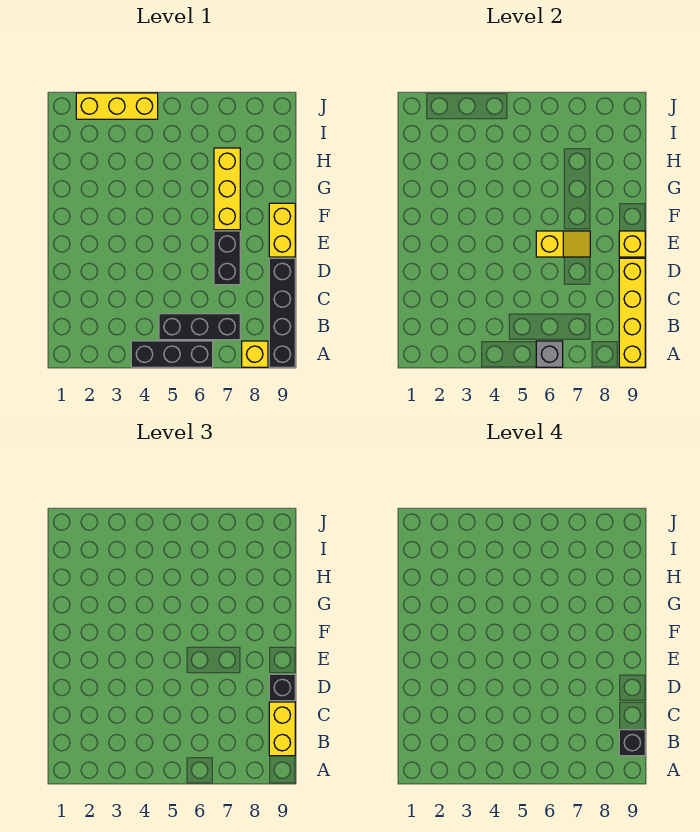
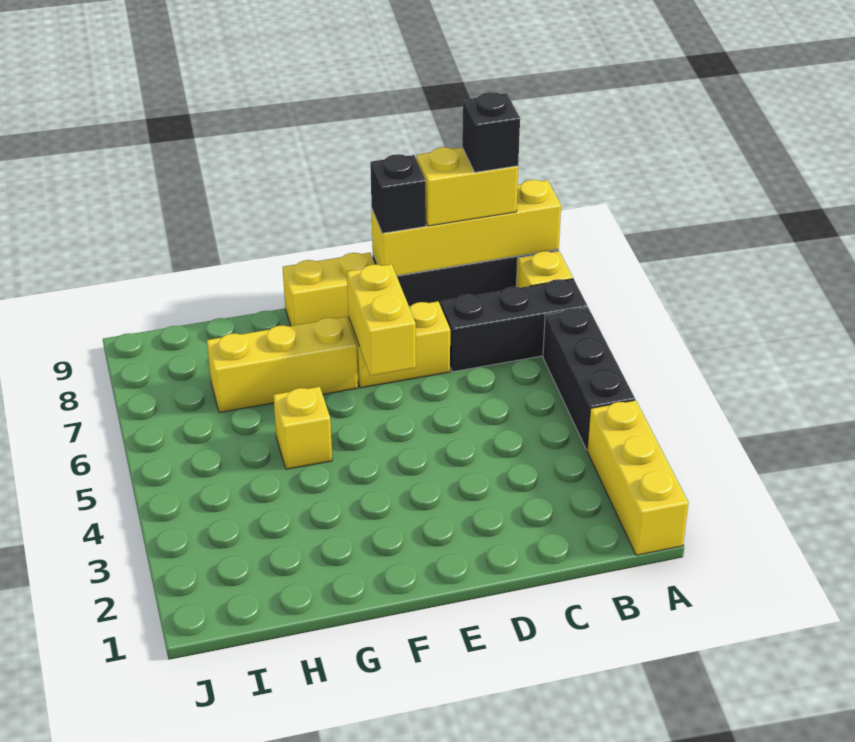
grey 1x1 brick [536,341,563,367] -> none
black 1x3 brick [159,314,240,340] -> black 1x3 brick turned to [441,279,588,372]
black 1x2 brick [214,231,240,285] -> yellow 1x2 brick [348,301,450,388]
yellow 1x2 slope [536,231,590,257] -> yellow 1x2 brick [347,264,416,376]
yellow 1x1 brick [619,231,645,257] -> yellow 1x1 brick moved to [273,387,332,469]
yellow 1x3 brick [76,93,158,119] -> yellow 1x3 brick moved to [587,400,689,555]

